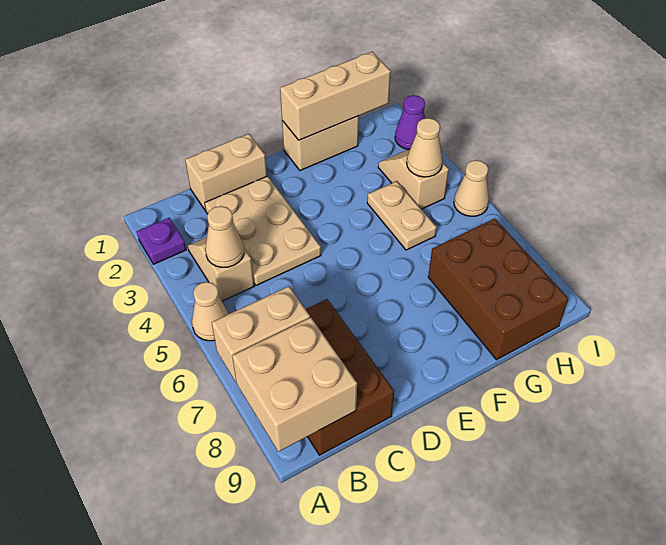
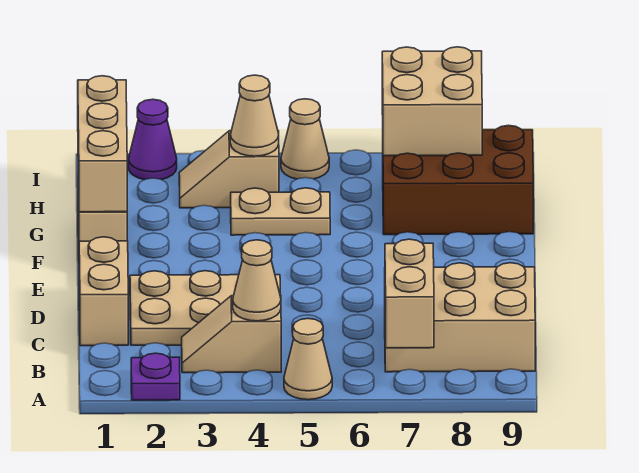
tan 2x2 brick [232,317,357,452] -> tan 2x2 brick moved to [382,47,482,156]
brown 2x3 brick [306,299,394,455] -> tan 2x3 brick [385,263,535,372]

